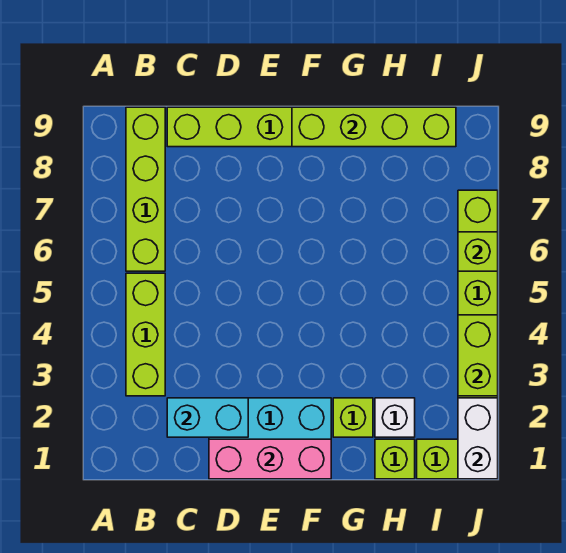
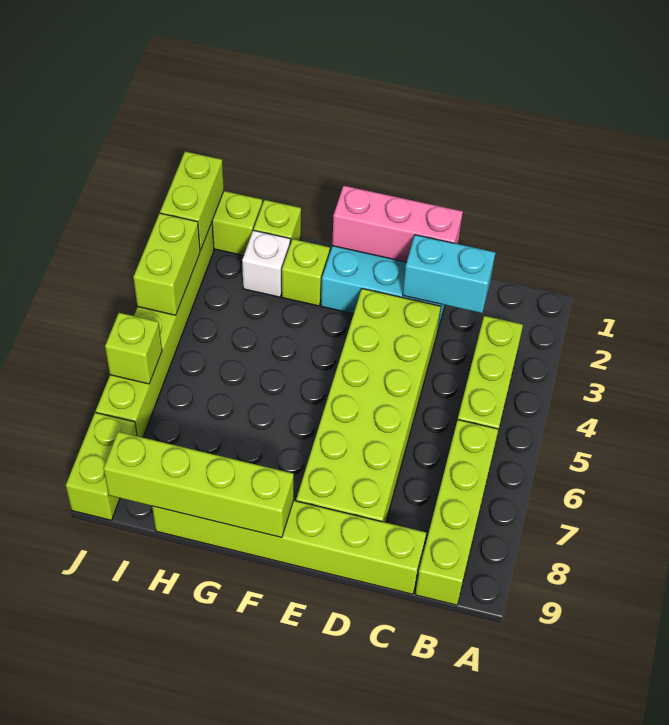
none -> lime 2x6 brick [296,289,441,523]
white 1x2 brick [458,398,498,479] -> lime 1x2 brick [160,152,224,250]
none -> lime 1x2 brick [66,413,137,520]

